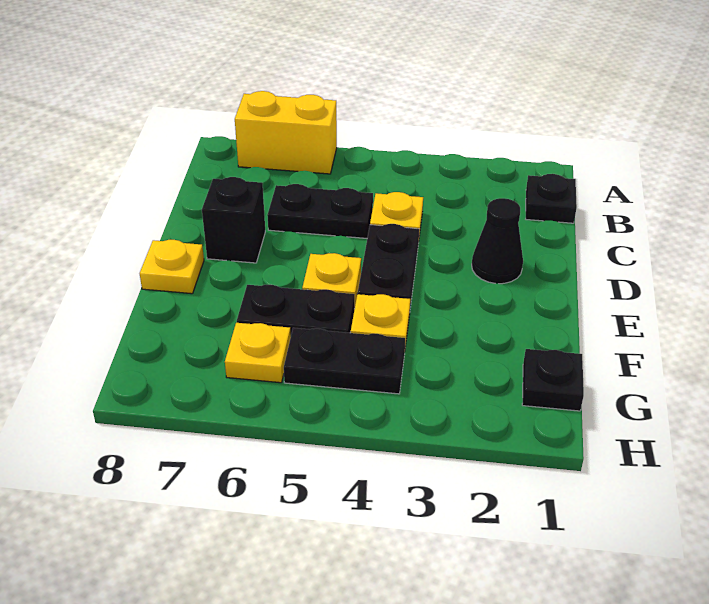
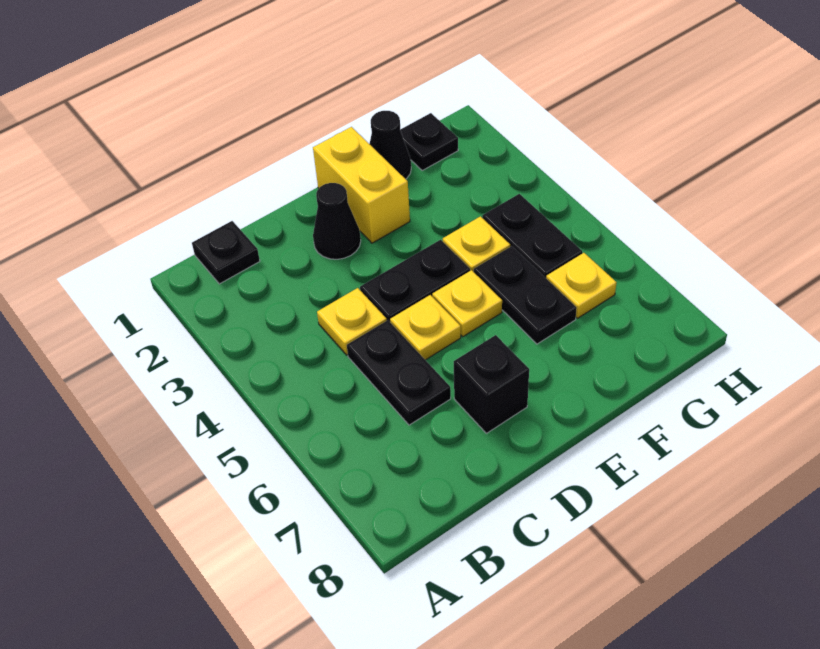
yellow 1x2 brick [235,91,337,174] -> yellow 1x2 brick moved to [313,127,410,243]
yellow 1x1 plate [140,240,204,294] -> yellow 1x1 plate moved to [390,295,461,360]
none -> black 1x1 cone [370,111,411,179]

